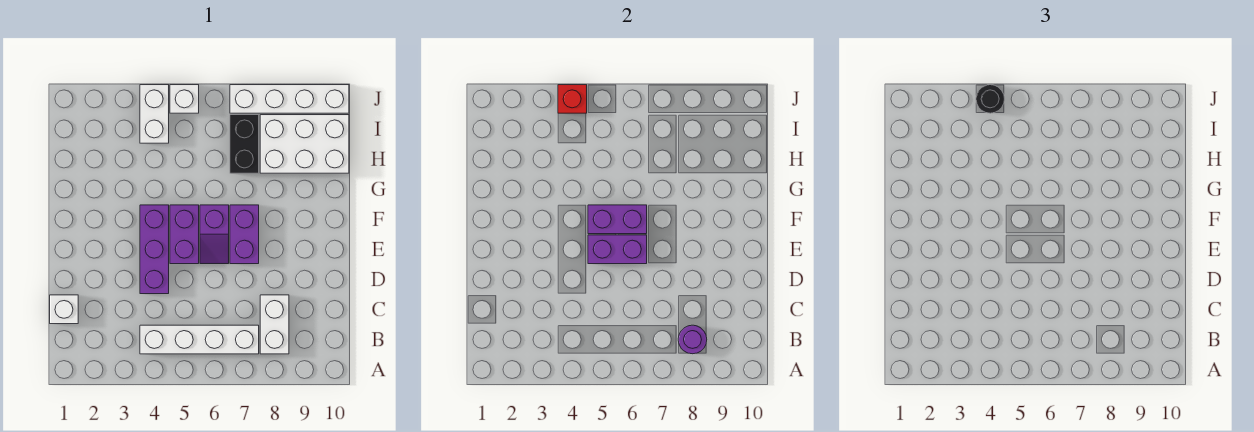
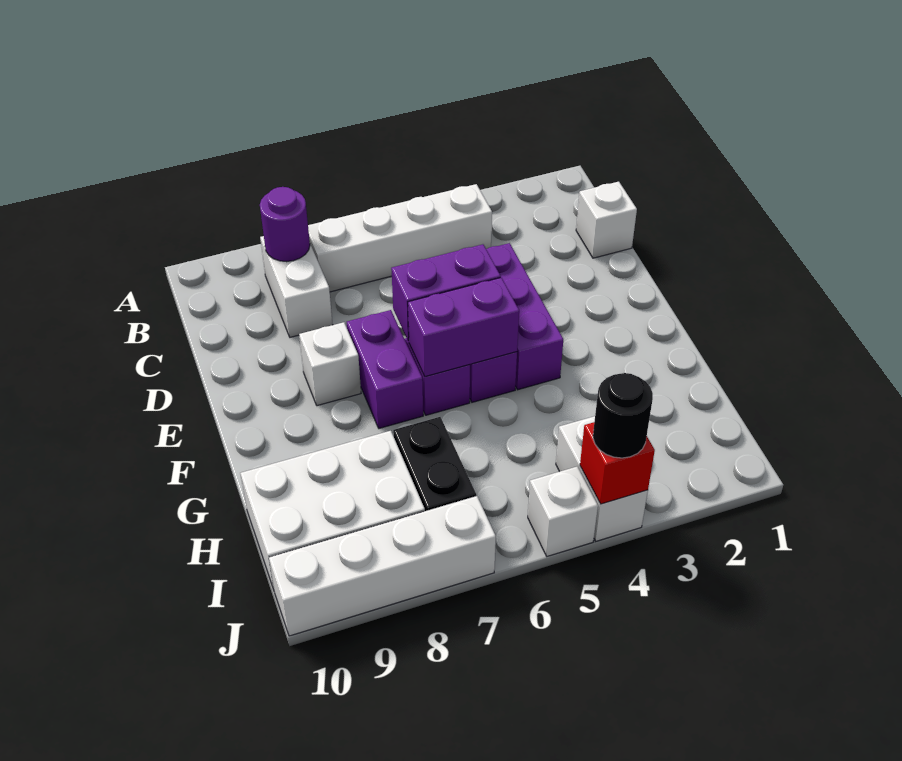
none -> white 1x1 brick [299,322,361,406]

